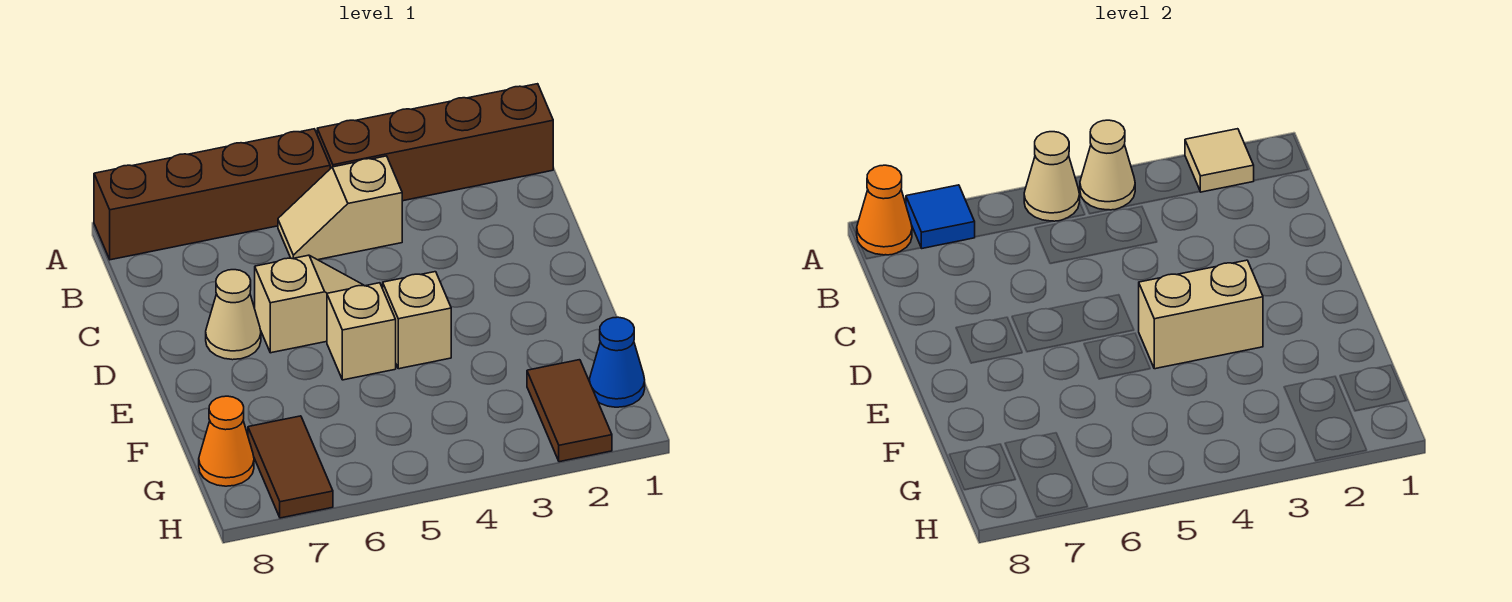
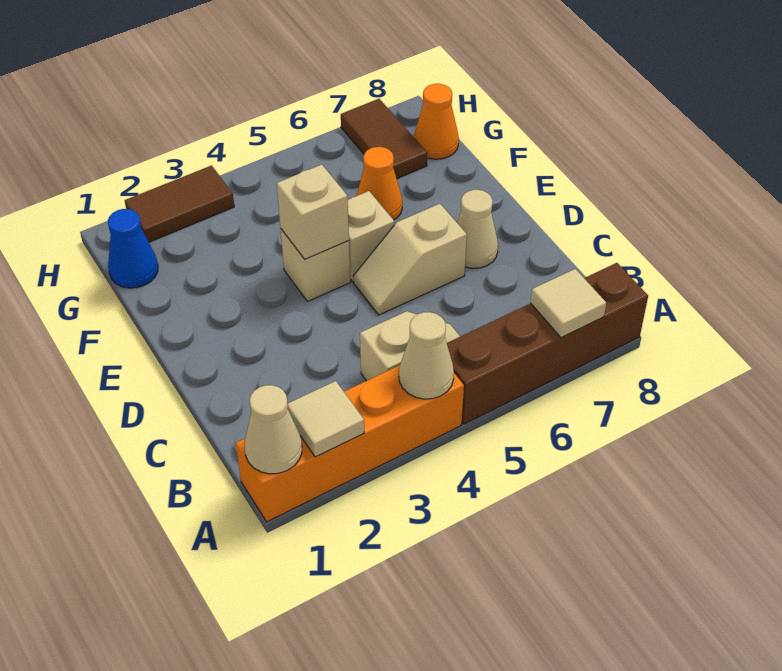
brown 1x4 brick [317,84,553,201] -> orange 1x4 brick [236,365,464,522]
tan 1x1 cone [1024,132,1080,221] -> tan 1x1 cone moved to [245,385,302,474]
blue 1x1 tile [906,185,975,248] -> tan 1x1 tile [531,269,606,337]
orange 1x1 cone [857,165,912,255] -> orange 1x1 cone moved to [357,147,402,220]
tan 1x2 brick [1139,260,1263,369] -> tan 1x1 brick [277,165,349,259]
brown 1x2 tile [527,360,612,462] -> brown 1x2 tile turned to [125,166,234,242]

